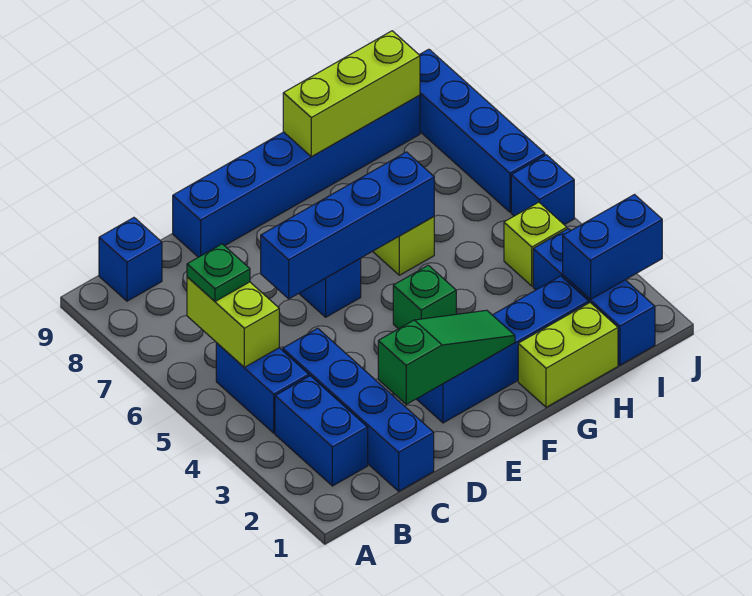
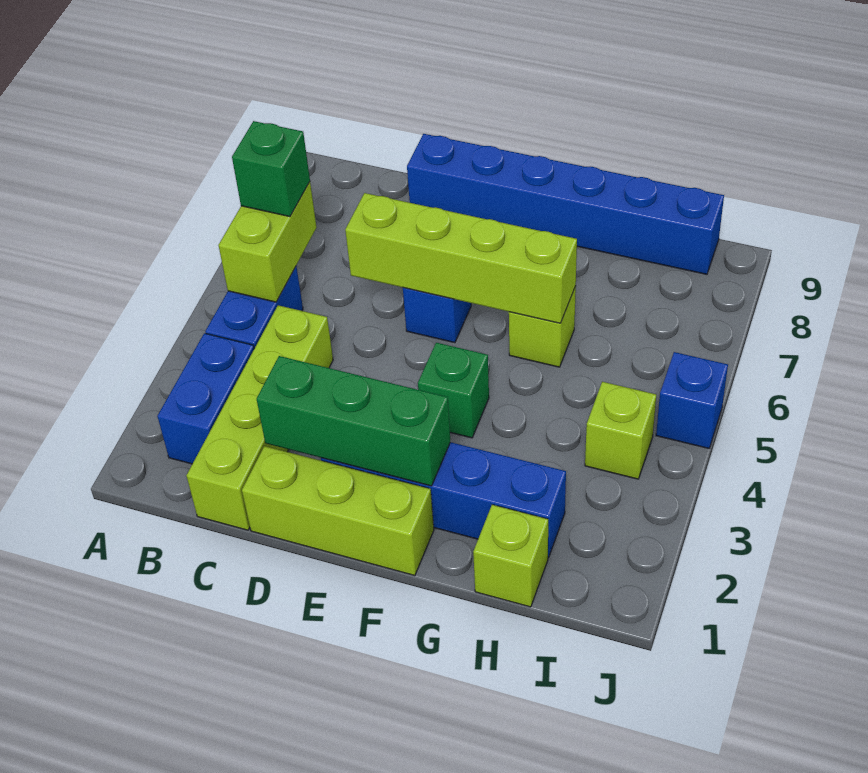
green 1x1 plate [187,244,250,301] -> green 1x1 brick [232,121,310,217]
blue 1x1 brick [99,218,162,301] -> none
blue 1x4 brick [283,328,434,491] -> lime 1x4 brick [186,305,333,530]
green 1x3 slope [378,310,515,404] -> green 1x3 brick [257,356,450,486]
blue 1x4 brick [261,152,434,299] -> lime 1x4 brick [345,193,577,323]
lime 1x2 brick [518,303,618,407] -> lime 1x1 brick [473,505,548,607]
lime 1x3 brick [283,31,420,157] -> lime 1x3 brick moved to [242,446,434,576]
blue 1x3 brick [533,229,655,365] -> none
blue 1x2 brick [563,195,662,299] -> none
blue 1x4 brick [420,49,545,212] -> none

